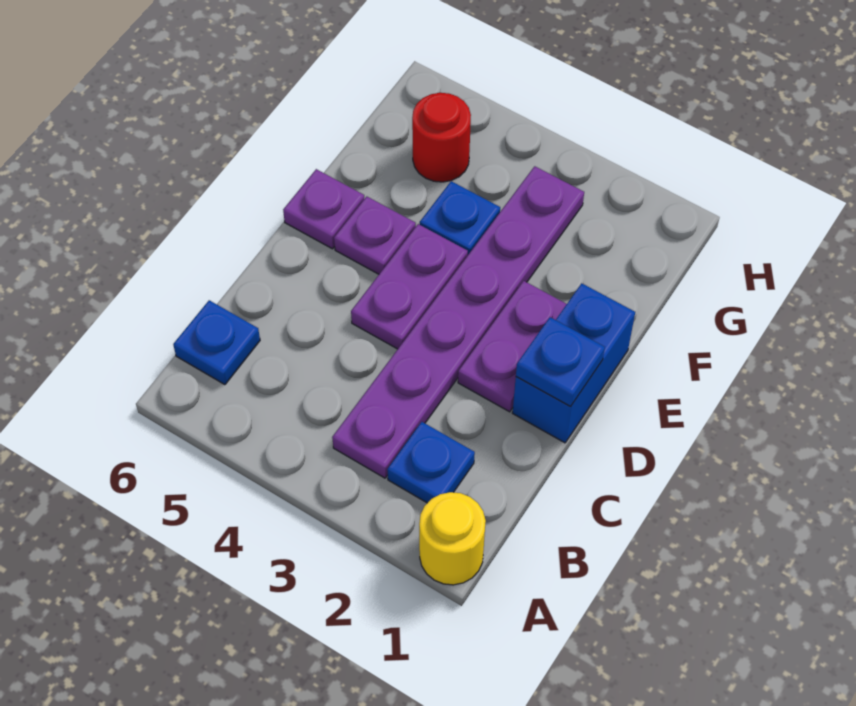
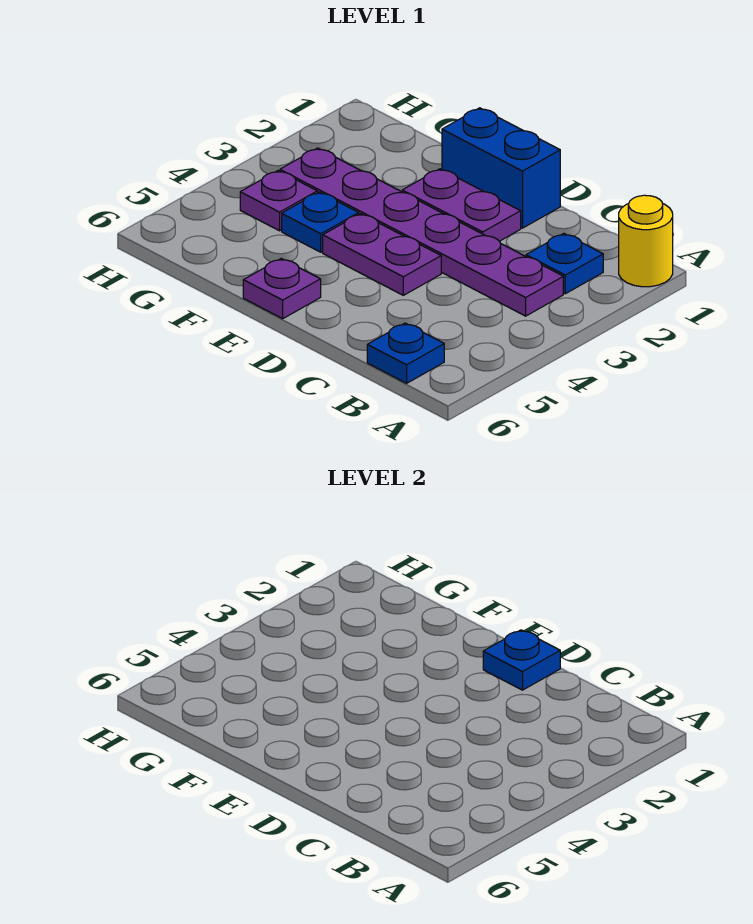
purple 1x1 plate [334,197,416,274] -> purple 1x1 plate moved to [240,171,317,231]
red 1x1 round brick [412,93,471,182] -> none

